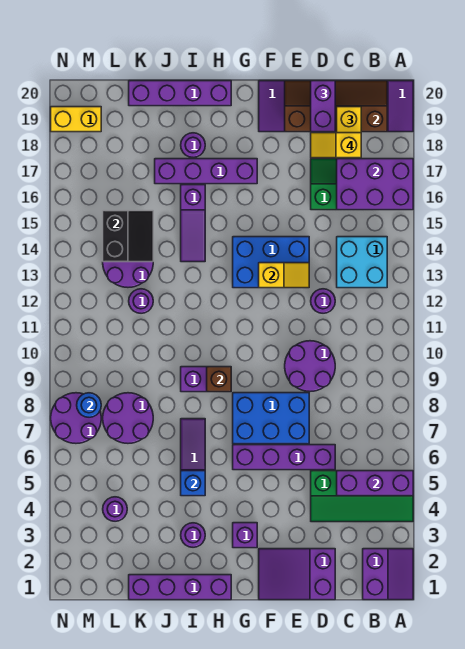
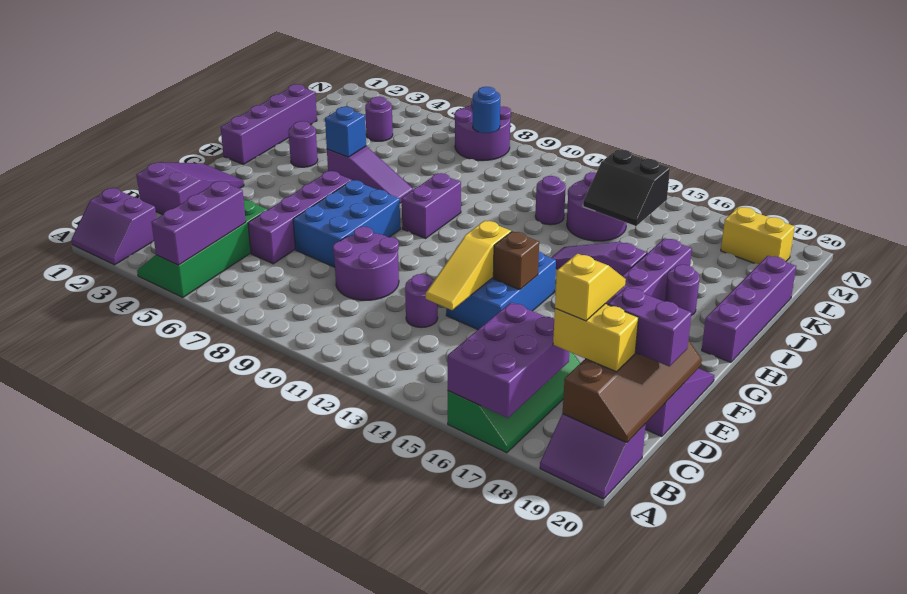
cyan 2x2 brick [337,237,387,288] -> none
yellow 1x2 slope [259,263,309,288] -> yellow 1x3 slope [426,221,511,310]
purple 1x1 brick [233,523,257,548] -> none
brown 1x1 brick [207,367,231,392] -> brown 1x1 brick moved to [493,231,539,290]
purple 2x2 round brick [103,393,153,443] -> none
yellow 1x2 brick [51,107,101,132] -> yellow 1x2 brick turned to [721,207,795,264]

